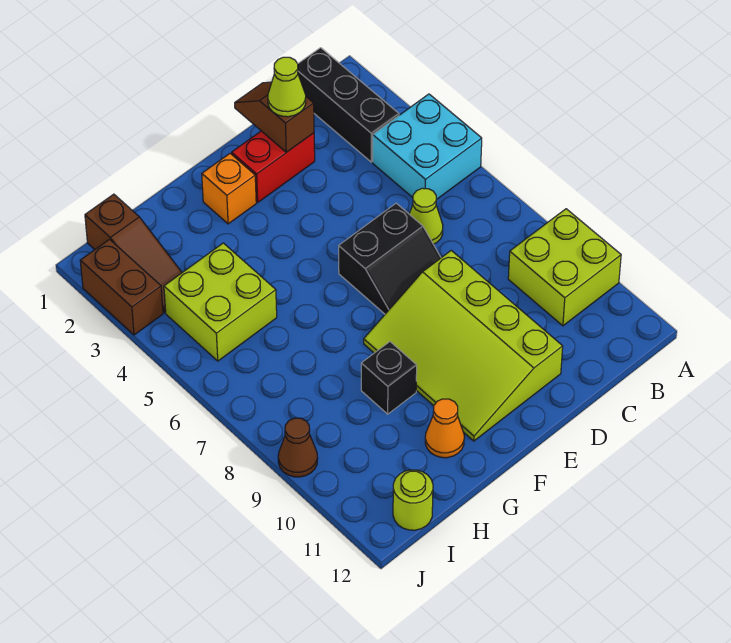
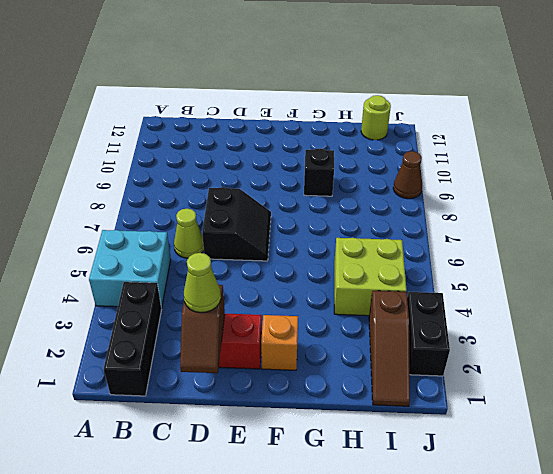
lime 2x2 brick [508,209,621,326] -> none
black 2x2 slope [339,203,441,314] -> black 2x2 slope turned to [202,187,271,261]
lime 3x4 slope [364,250,563,441] -> none
orange 1x1 cone [425,399,464,458] -> none
brown 1x3 slope [85,194,182,313] -> brown 1x3 slope turned to [369,291,410,406]
brown 1x2 brick [80,239,163,335] -> black 1x2 brick [407,292,450,376]

